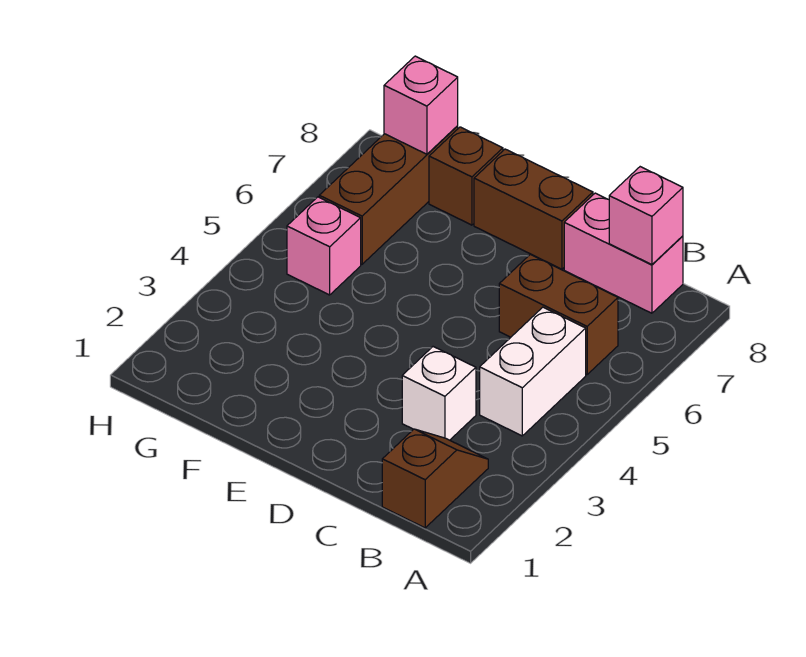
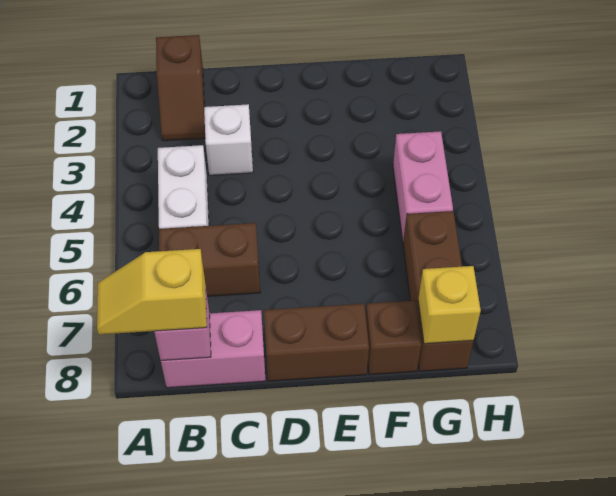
none -> yellow 1x2 slope [97,249,207,334]
pink 1x1 brick [287,197,361,295] -> pink 1x2 brick [393,131,453,241]
pink 1x1 brick [384,56,458,154] -> yellow 1x1 brick [418,266,481,344]

